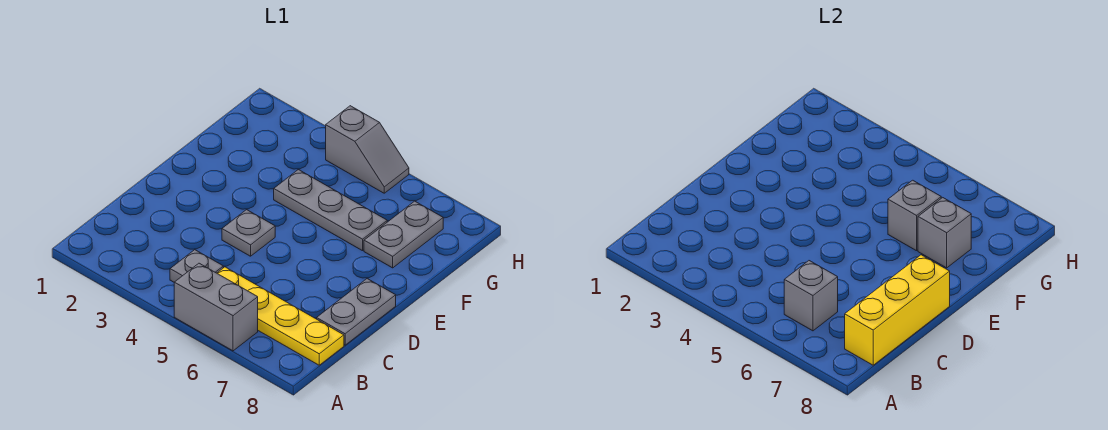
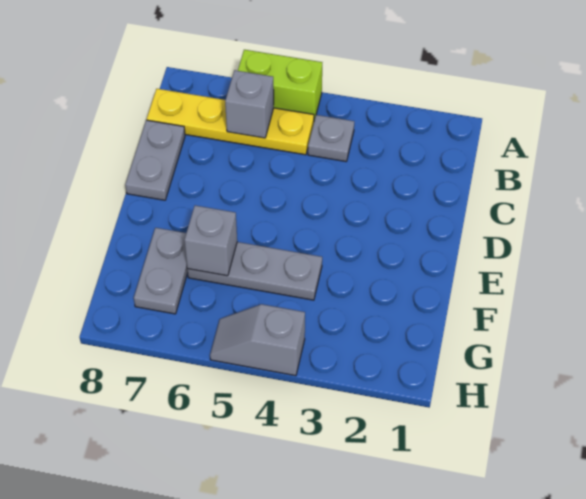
grey 1x2 brick [174,263,258,351] -> lime 1x2 brick [238,50,322,120]
yellow 1x3 brick [845,255,950,365] -> none
grey 1x1 plate [222,210,275,256] -> none
grey 1x1 brick [918,198,971,268] -> none

